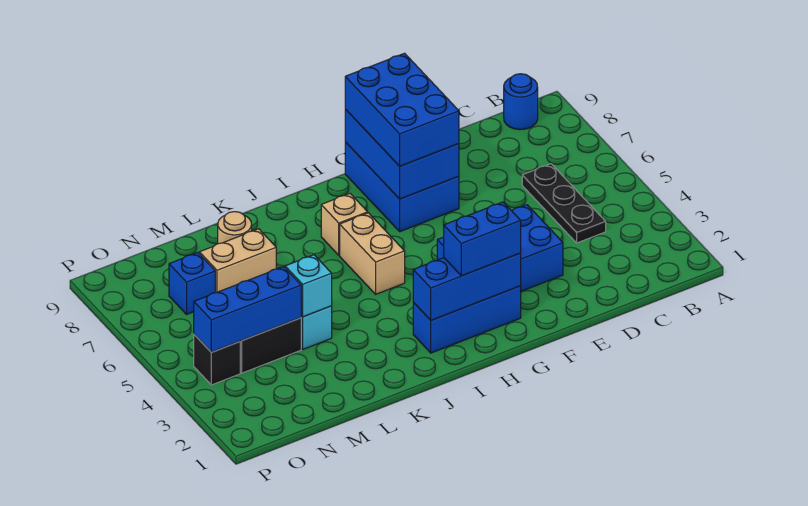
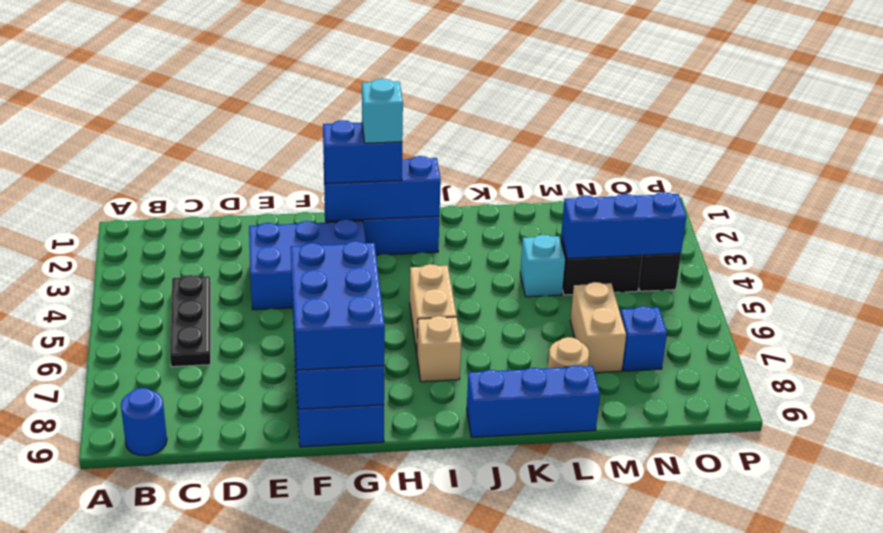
none -> blue 1x3 brick [467,365,600,437]
cyan 1x1 brick [285,255,332,317] -> cyan 1x1 brick moved to [362,79,403,143]
tan 1x2 brick [199,229,276,293] -> tan 1x2 brick turned to [570,282,626,373]

